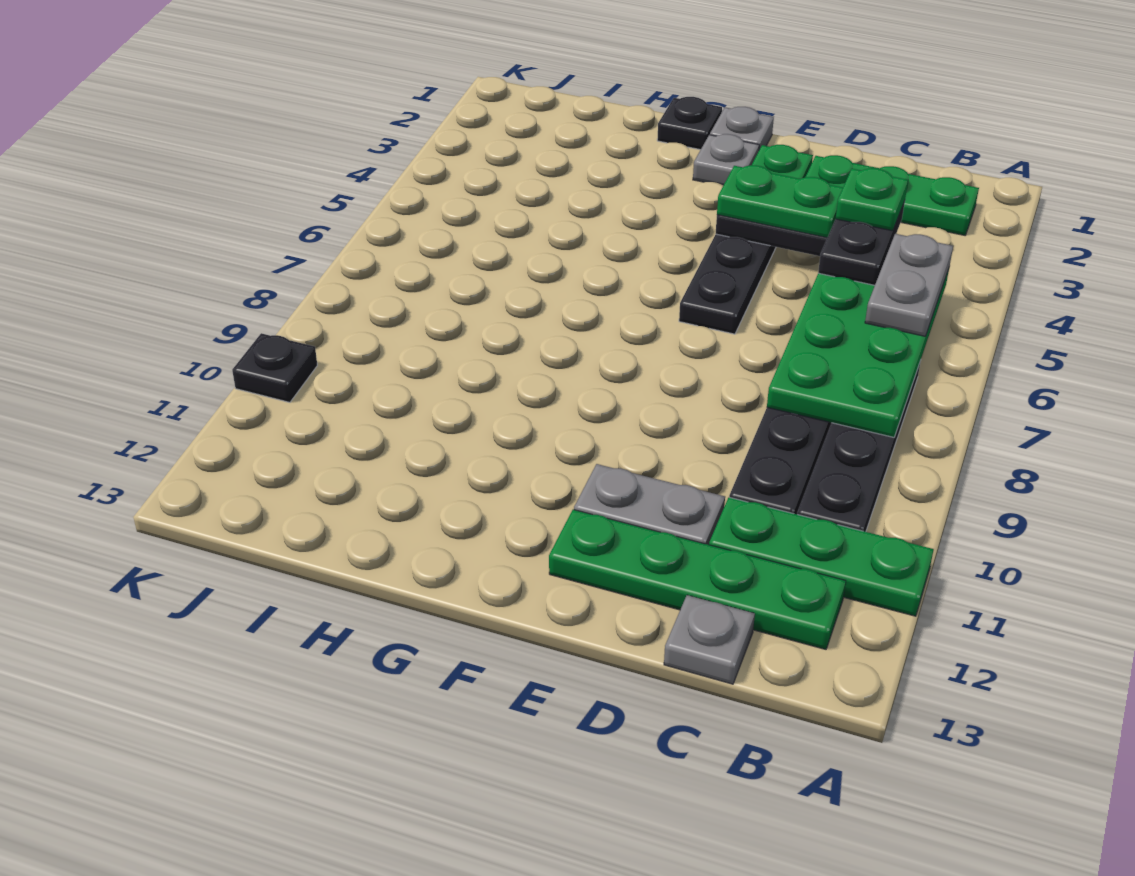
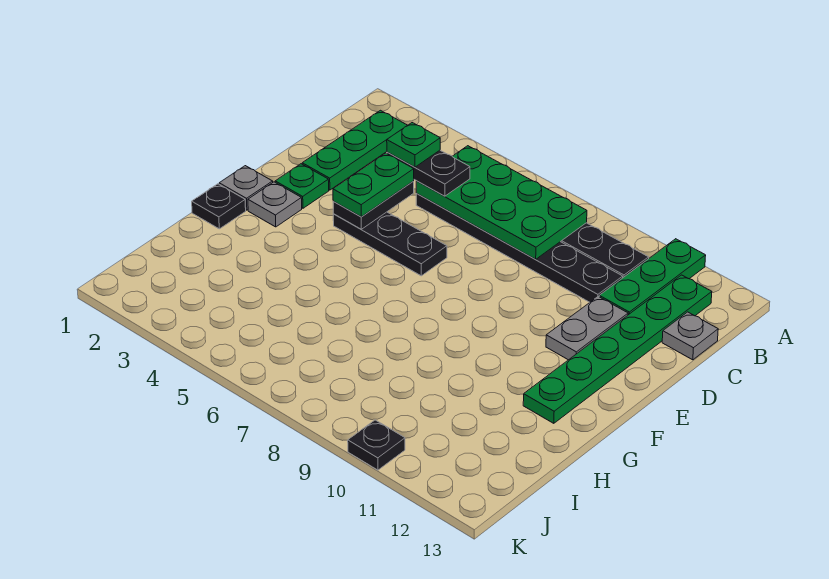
grey 1x2 plate [865,234,953,336] -> none
green 1x4 plate [549,510,846,649] -> green 1x6 plate [523,275,712,423]

